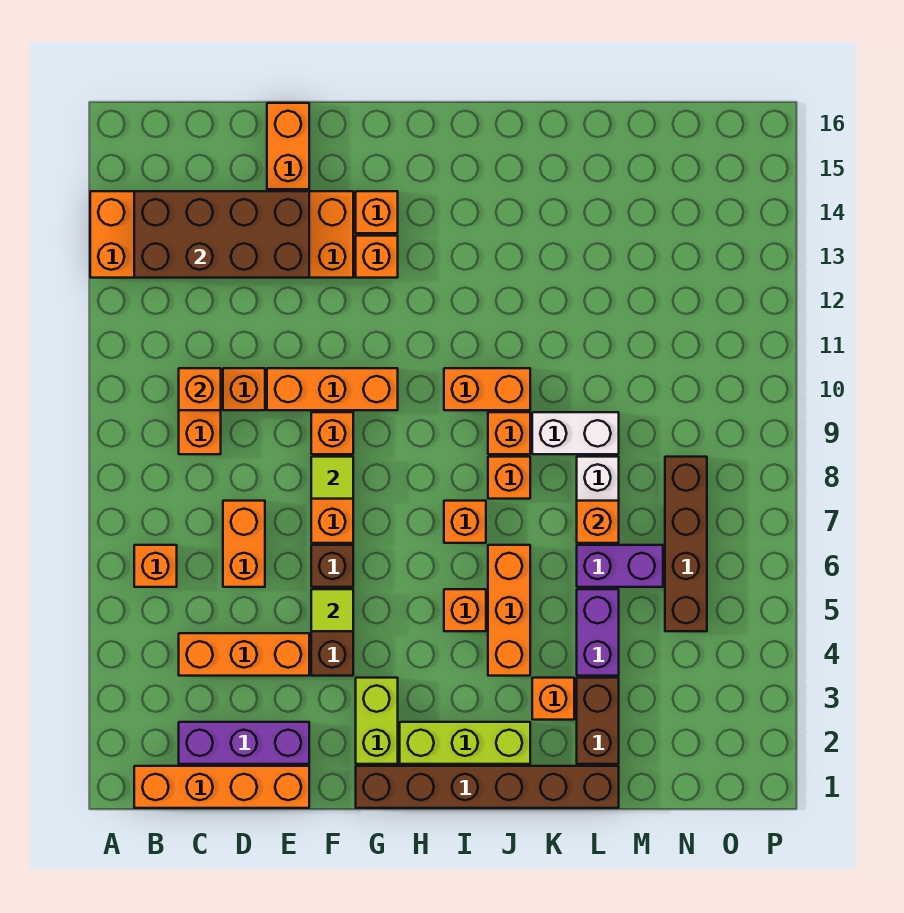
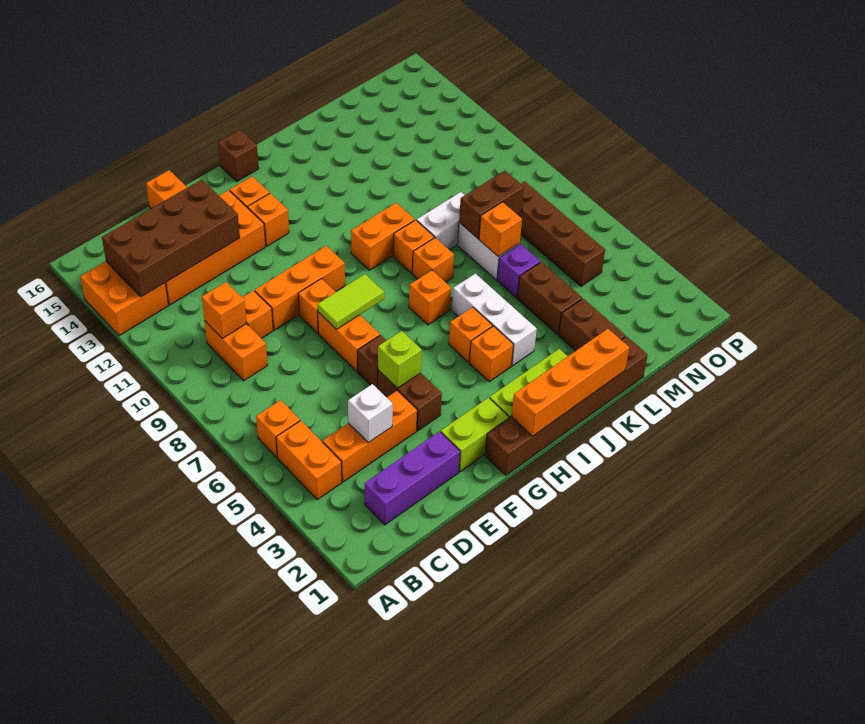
orange 1x4 brick [134,766,309,808] -> orange 1x4 brick moved to [511,329,629,436]
none -> white 1x1 brick [348,384,393,443]
orange 1x2 brick [223,501,265,587] -> orange 1x2 brick moved to [276,421,342,499]
lime 1x1 tile [311,589,353,631] -> lime 1x1 brick [378,331,422,388]
lime 1x1 tile [311,457,353,499] -> lime 1x2 tile [318,274,384,329]
lime 1x2 brick [356,678,398,764] -> lime 1x2 brick turned to [441,398,509,472]
none -> brown 1x1 brick [218,130,259,181]
orange 1x3 brick [488,545,530,676] -> white 1x3 brick [452,274,537,366]
orange 1x1 brick [532,678,574,720] -> orange 1x1 brick moved to [469,326,514,382]
purple 1x2 brick [577,589,619,676] -> brown 1x2 brick [517,262,582,335]
purple 1x2 brick [577,545,663,587] -> purple 1x1 brick [497,244,540,298]
none -> brown 1x2 brick [459,171,524,239]

